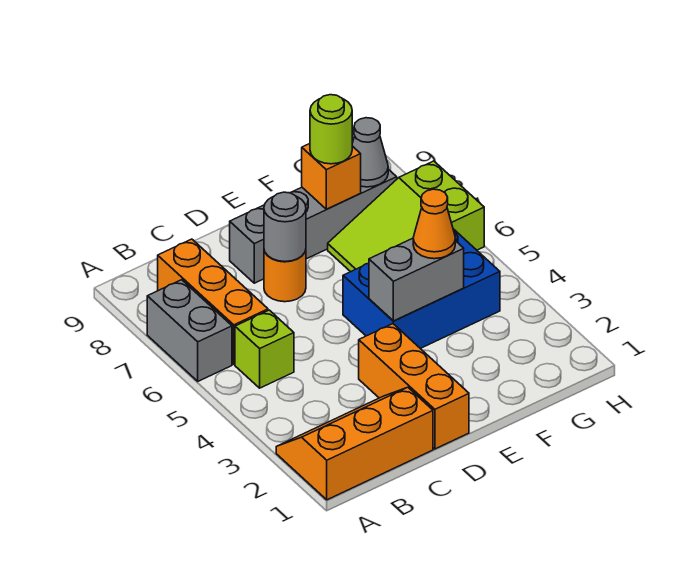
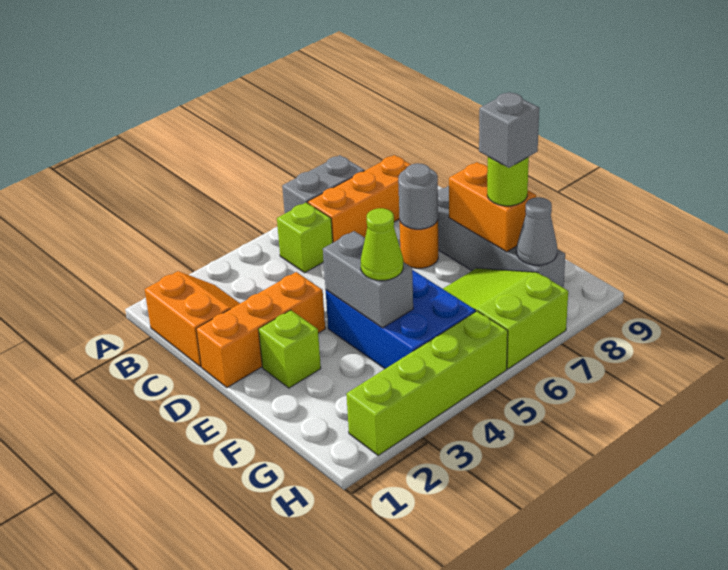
orange 2x3 slope [276,387,433,500] -> orange 2x2 slope [145,271,240,367]
none -> lime 1x1 brick [258,310,321,388]
orange 1x1 cone [413,189,455,259] -> lime 1x1 cone [361,208,403,280]
orange 1x1 brick [302,144,361,209] -> orange 1x2 brick [449,162,536,252]
none -> grey 1x1 brick [479,92,539,168]
none -> lime 1x4 brick [347,311,508,455]

